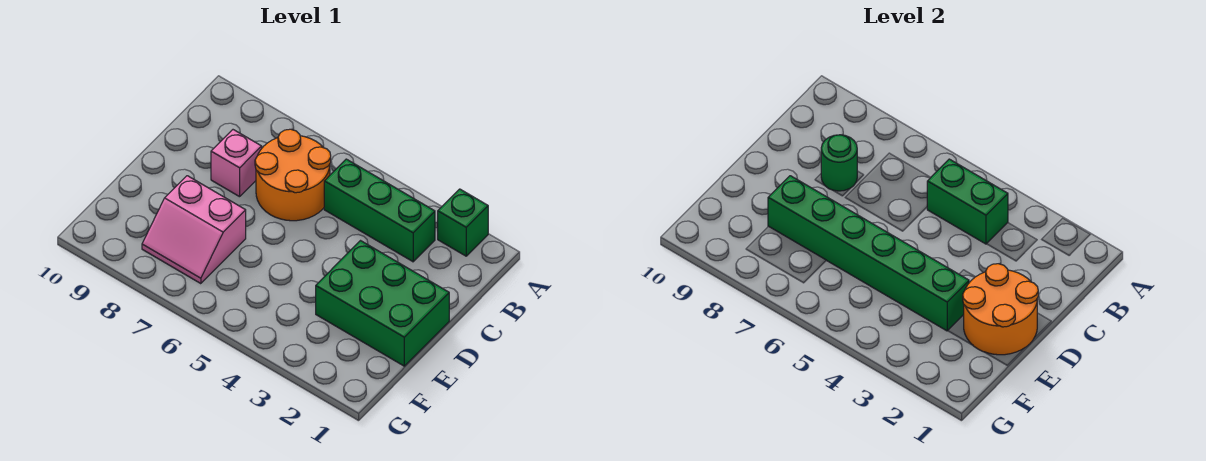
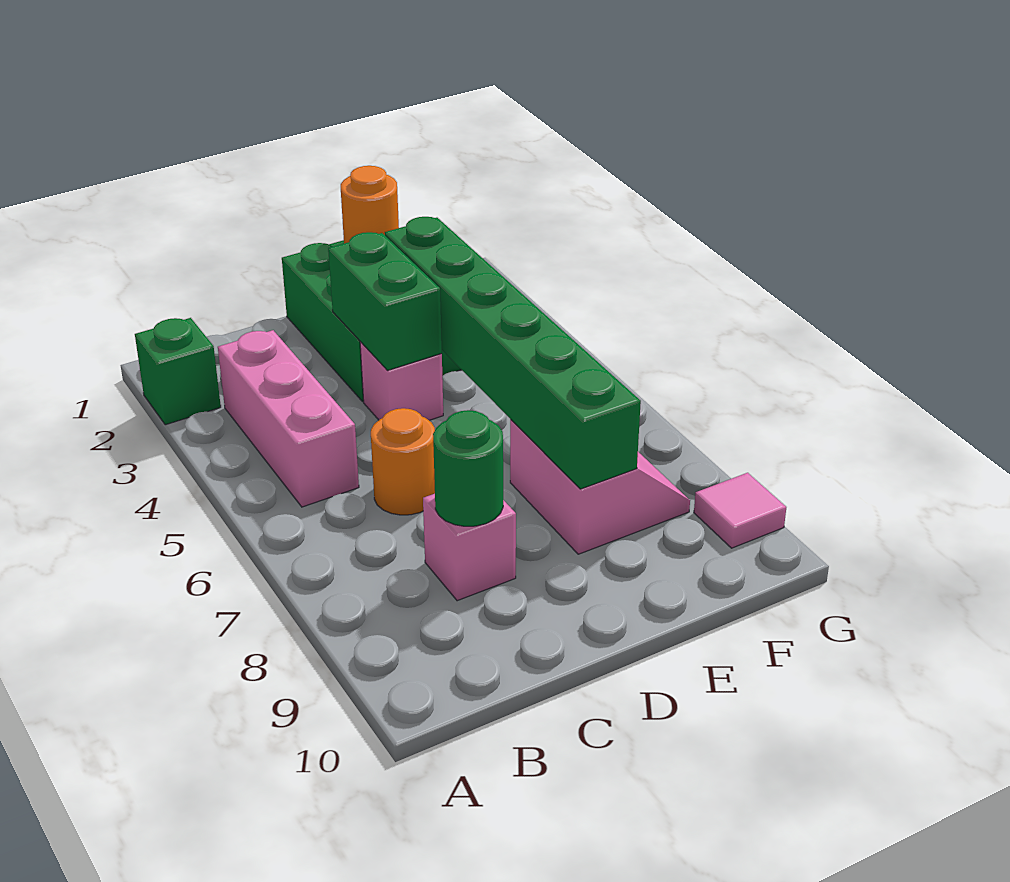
green 1x3 brick [324,159,435,262] -> pink 1x3 brick [218,330,359,507]
green 1x2 brick [927,159,1008,244] -> green 1x2 brick moved to [328,232,442,370]
orange 2x2 round brick [255,129,331,221] -> orange 1x1 round brick [371,408,435,515]
orange 2x2 round brick [963,264,1038,355] -> orange 1x1 round brick [341,166,399,243]
none -> pink 1x1 brick [360,342,443,420]
none -> pink 1x1 tile [694,473,786,548]

